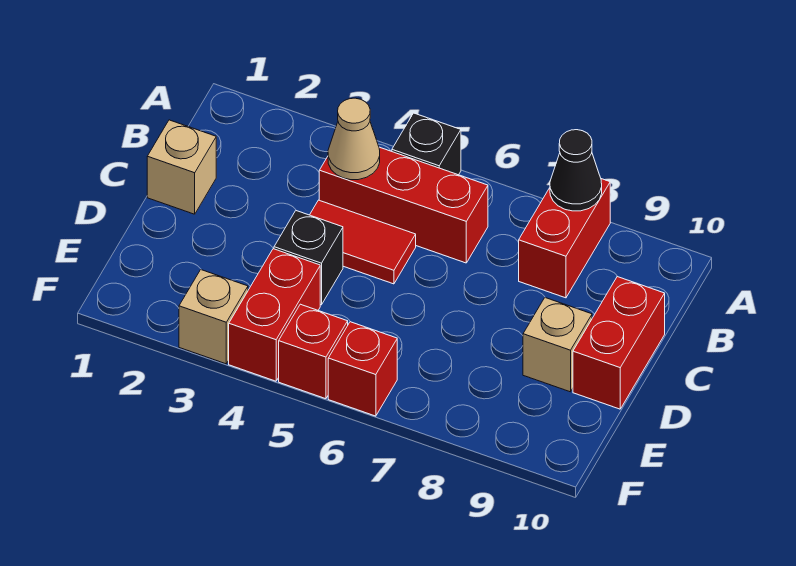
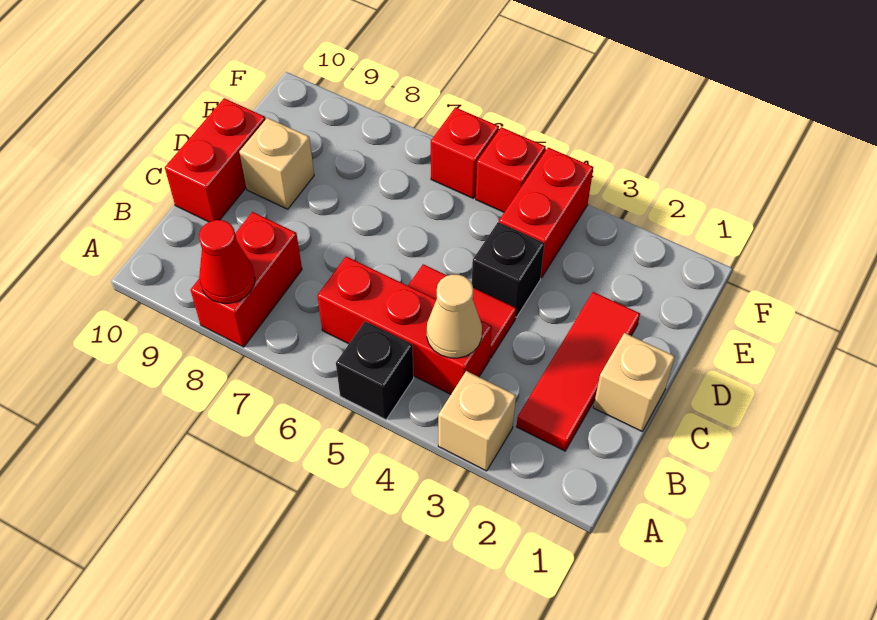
black 1x1 cone [550,130,602,211] -> red 1x1 cone [199,220,255,303]
none -> red 1x3 tile [517,292,640,451]
tan 1x1 brick [179,270,248,364] -> tan 1x1 brick moved to [438,371,516,471]

